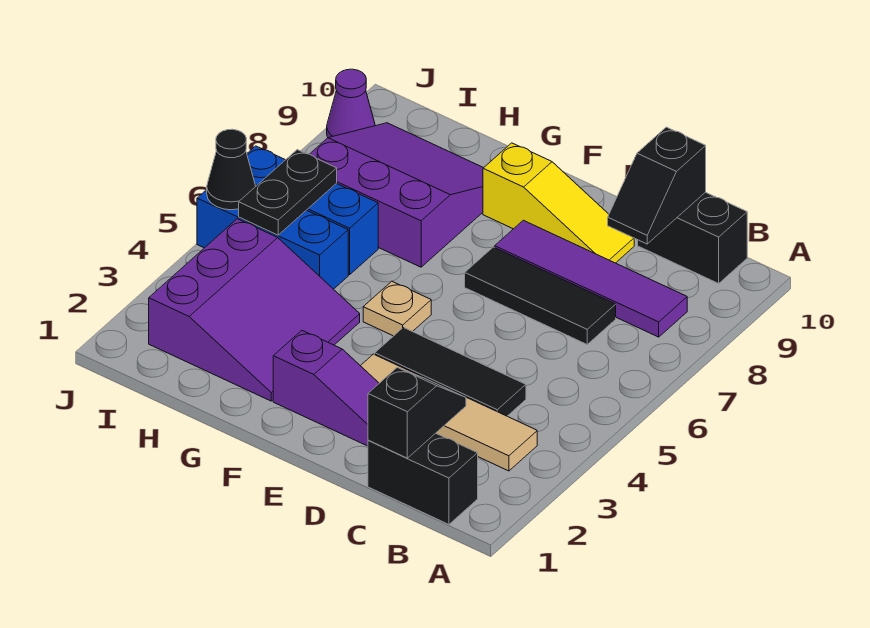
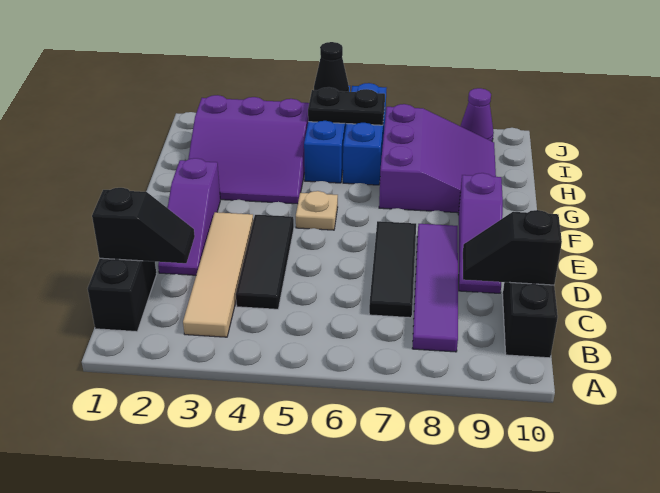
yellow 1x3 slope [483,143,634,263] -> purple 1x3 slope [458,173,503,293]

